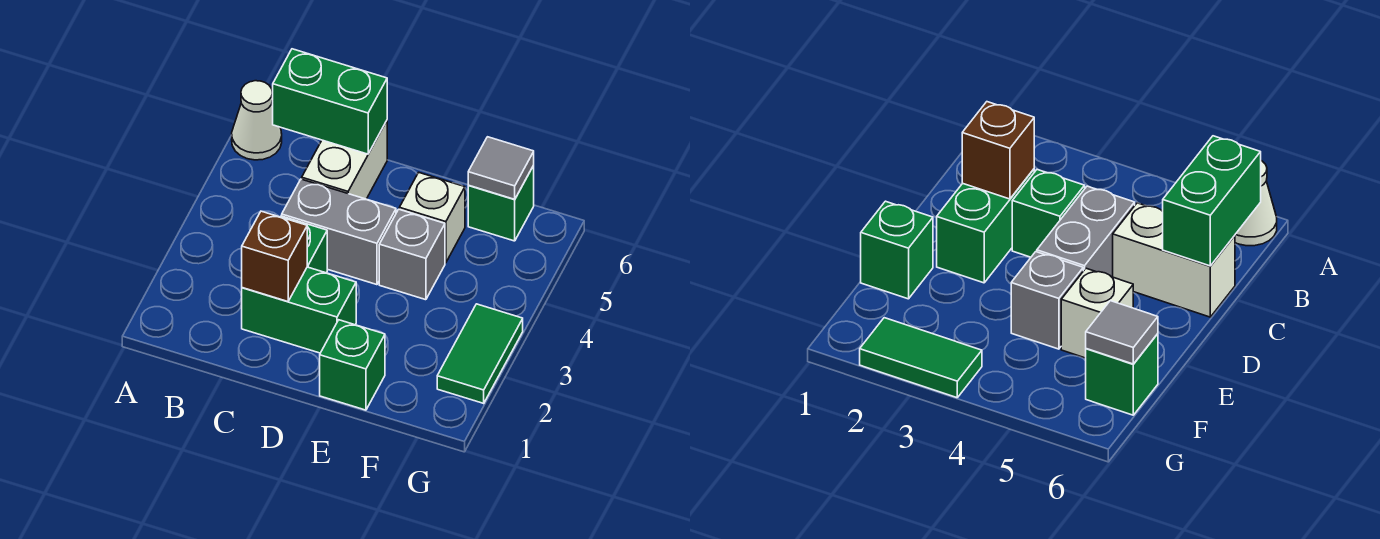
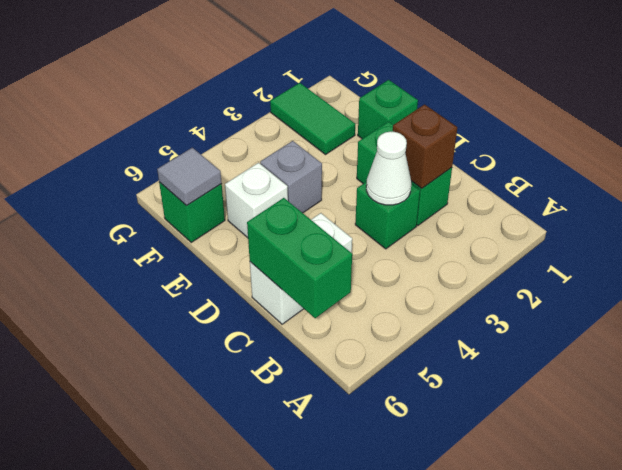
white 1x1 cone [232,81,282,160] -> white 1x1 cone moved to [366,131,411,205]
grey 1x2 brick [282,179,396,285] -> none
green 1x2 tile [437,304,523,403] -> green 1x2 tile turned to [270,83,355,154]

